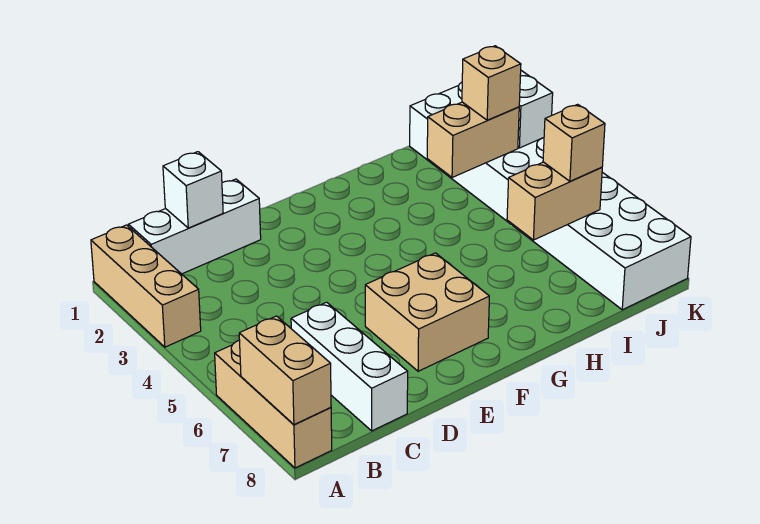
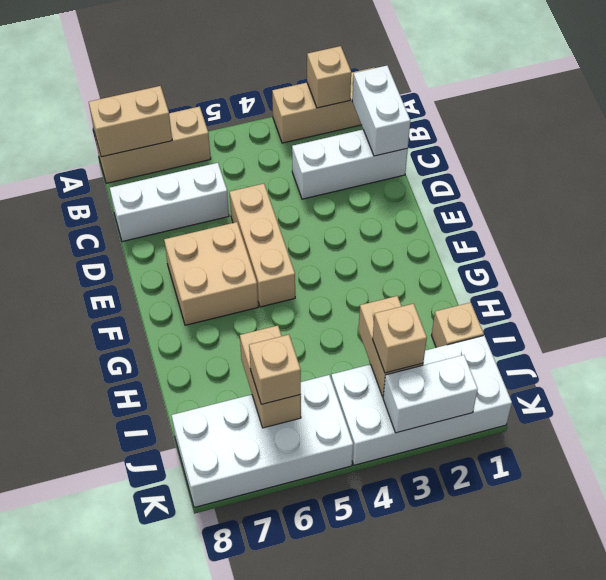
none -> tan 1x1 brick [307,46,351,108]
white 1x3 brick [128,179,261,274] -> white 1x3 brick turned to [292,130,408,199]
white 1x1 brick [163,152,223,228] -> white 1x2 brick [352,66,410,156]
none -> tan 1x3 brick [229,184,295,307]
none -> tan 1x1 brick [432,302,484,348]

